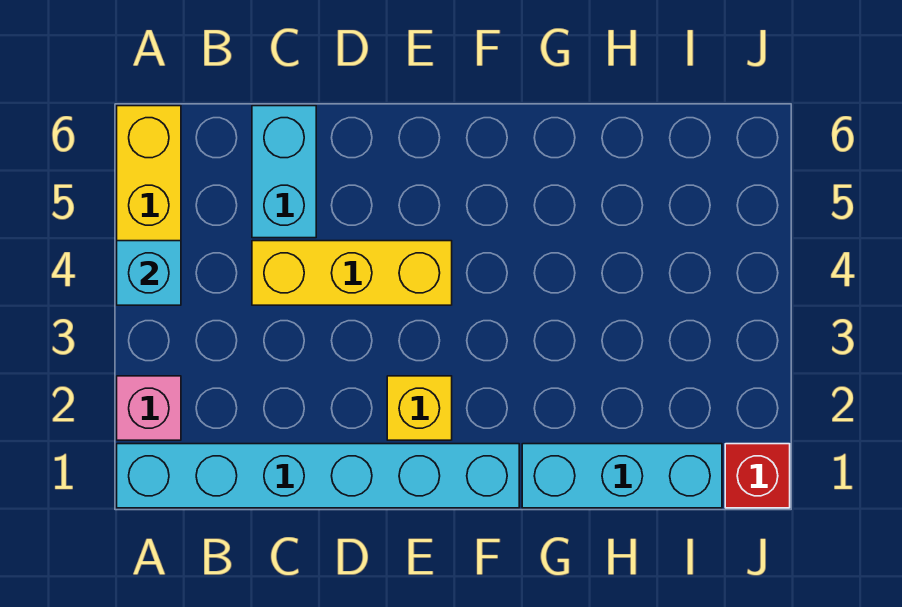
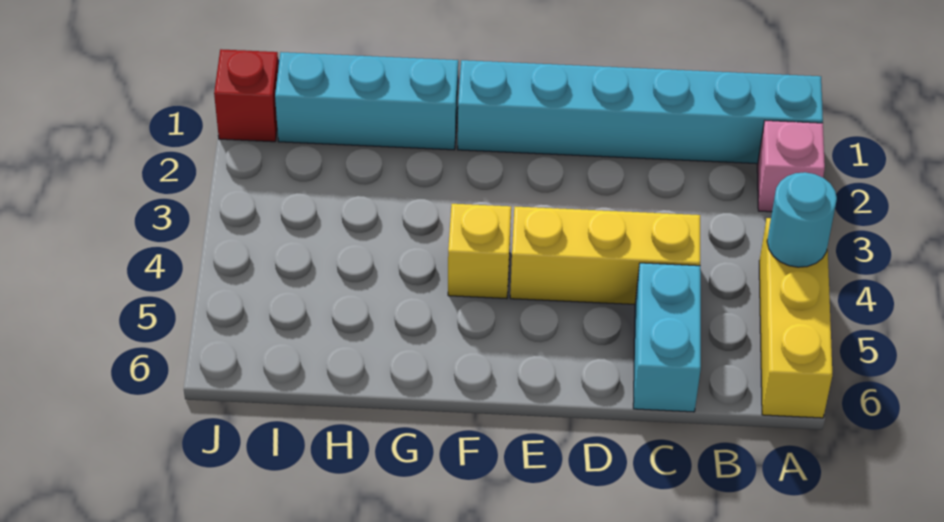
cyan 1x1 brick [117,241,181,305] -> cyan 1x1 round brick [767,172,837,267]
yellow 1x1 brick [387,376,452,440] -> yellow 1x1 brick moved to [448,204,511,299]

